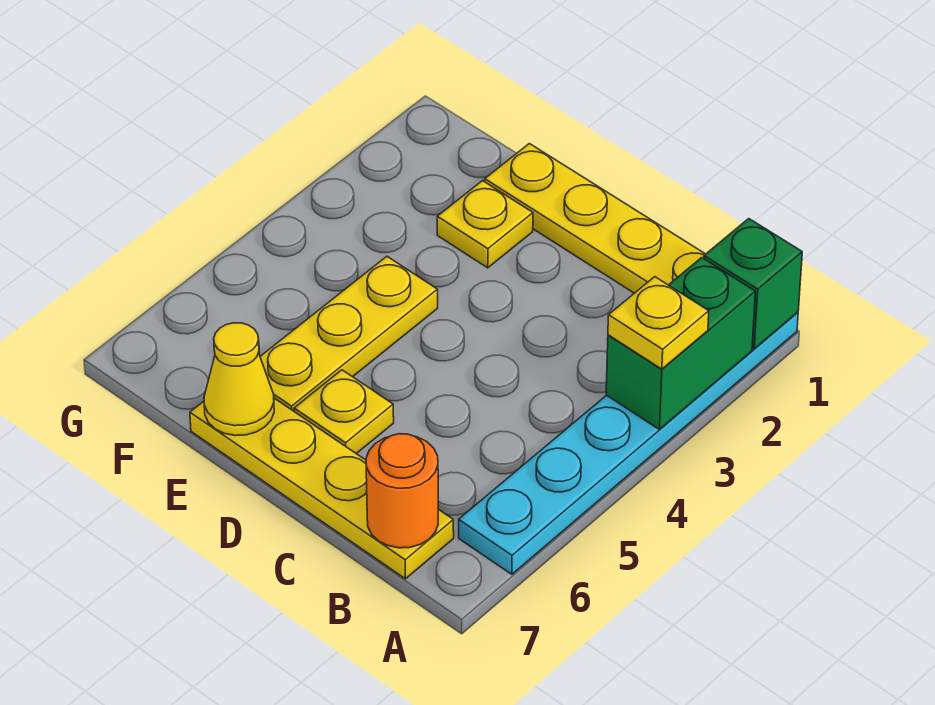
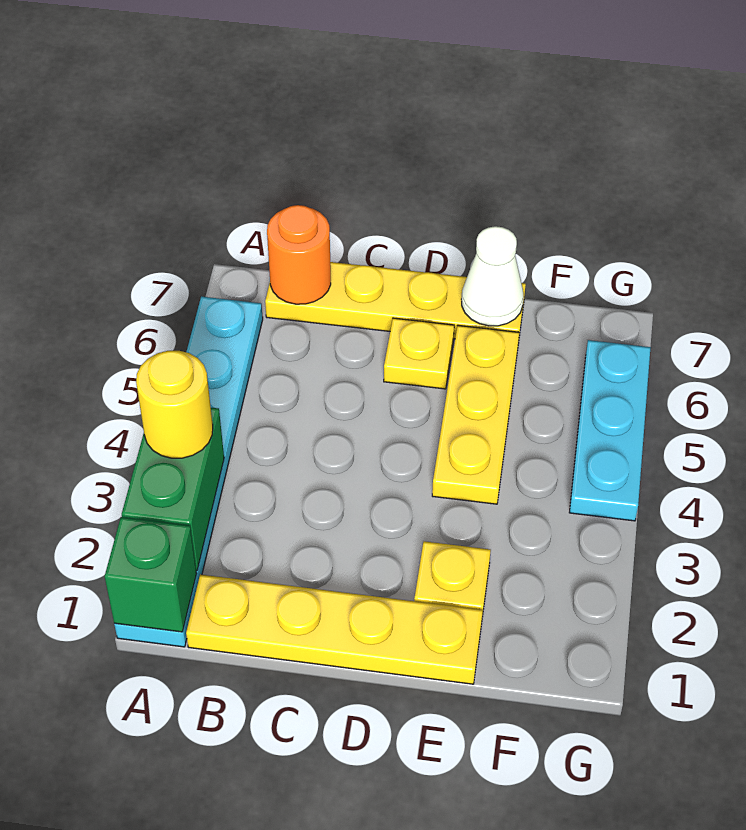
yellow 1x1 plate [608,277,709,369] -> yellow 1x1 round brick [136,351,213,458]
yellow 1x1 cone [204,323,274,435] -> white 1x1 cone [462,226,524,326]
none -> cyan 1x3 plate [569,340,651,521]

